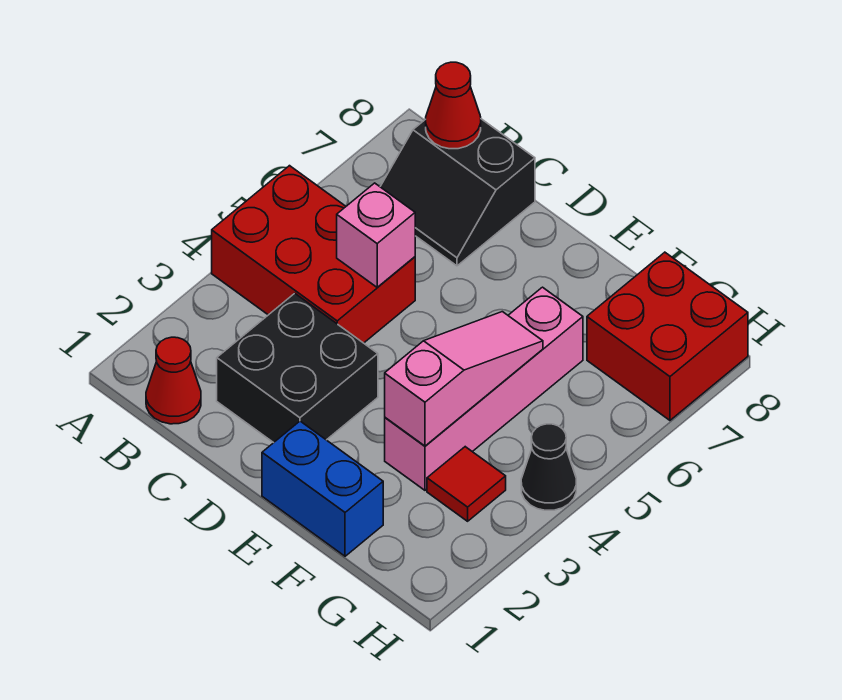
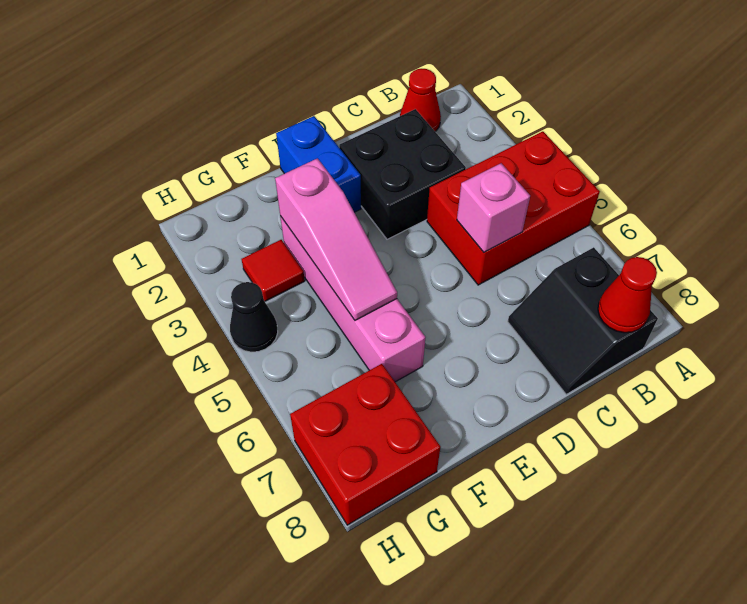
black 2x2 slope [380,119,535,266] -> black 2x2 slope turned to [508,247,658,394]
blue 1x2 brick [262,421,383,556] -> blue 1x2 brick turned to [276,116,361,212]

